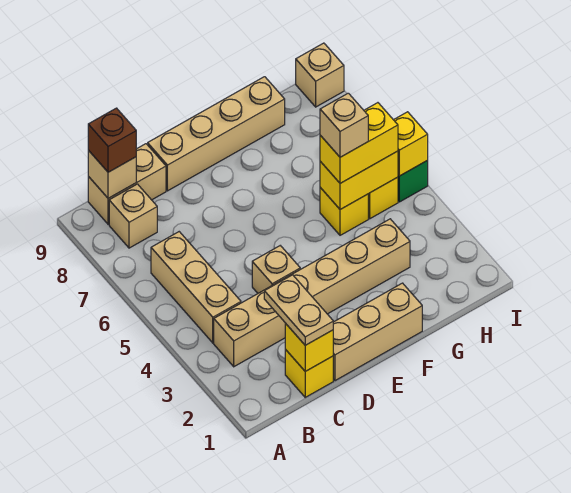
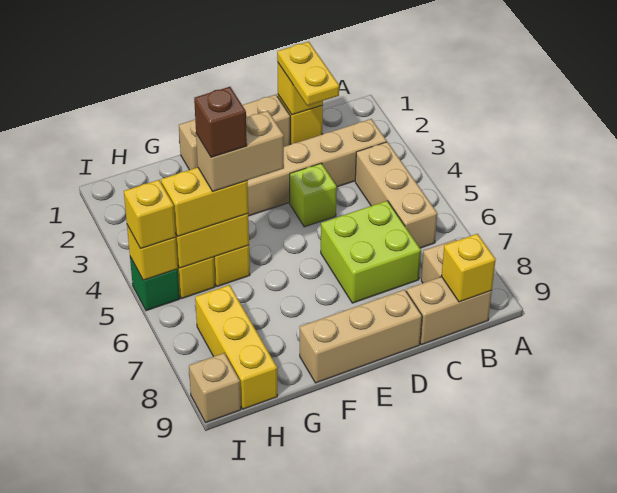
tan 1x1 brick [88,150,136,198] -> yellow 1x1 brick [441,234,496,302]
brown 1x1 brick [88,108,136,172] -> brown 1x1 brick moved to [194,87,247,157]
tan 1x2 plate [264,275,333,345] -> yellow 1x2 plate [277,42,339,106]
none -> lime 2x2 brick [321,201,421,303]
tan 1x1 brick [252,246,300,293] -> lime 1x1 brick [290,163,337,227]
tan 1x4 brick [148,77,285,191] -> tan 1x3 brick [300,290,422,383]
tan 1x1 brick [320,93,368,157] -> tan 1x2 brick [196,111,284,191]
none -> yellow 1x3 brick [195,285,277,409]
none -> yellow 1x1 brick [124,180,176,249]

